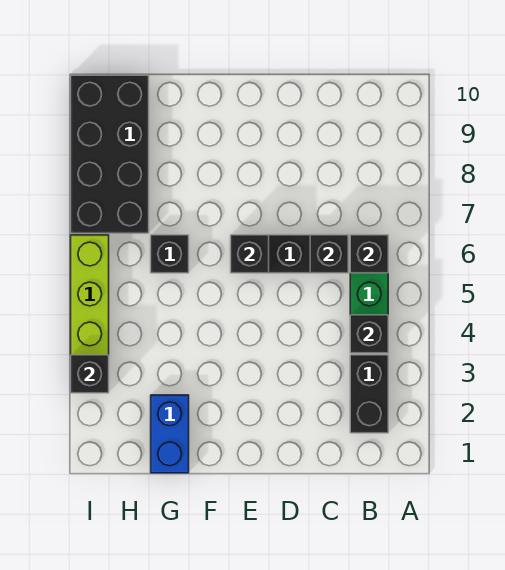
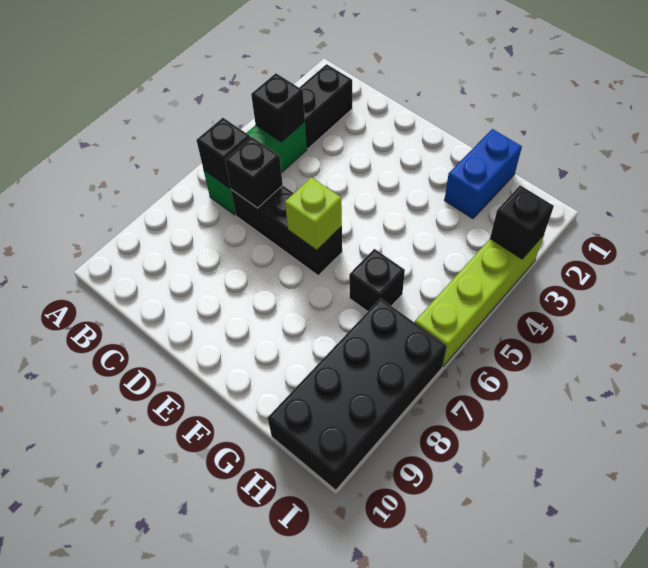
black 1x1 brick [231,235,269,273] -> lime 1x1 brick [285,177,342,250]

